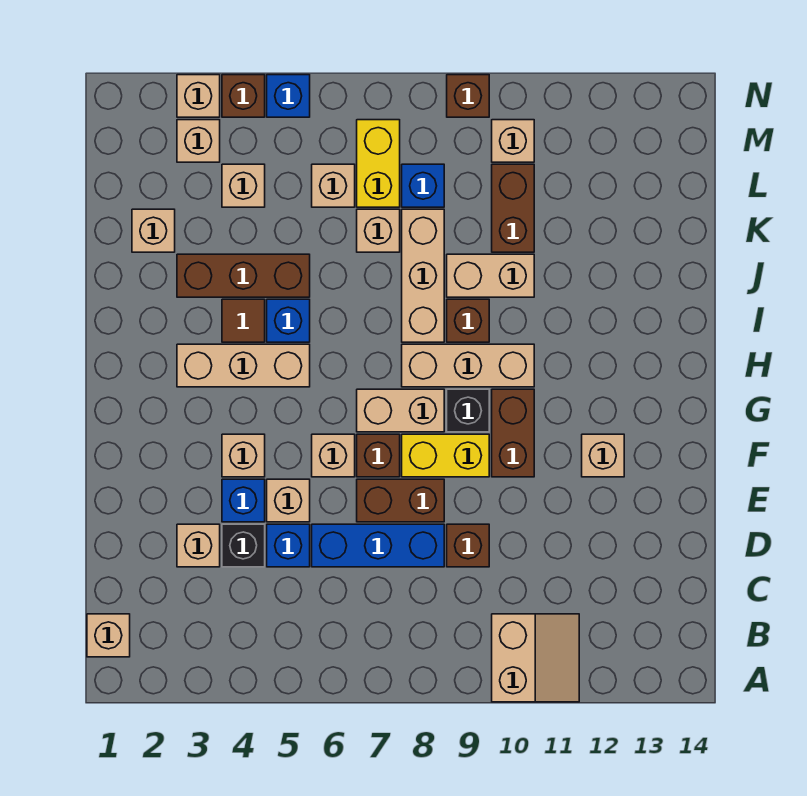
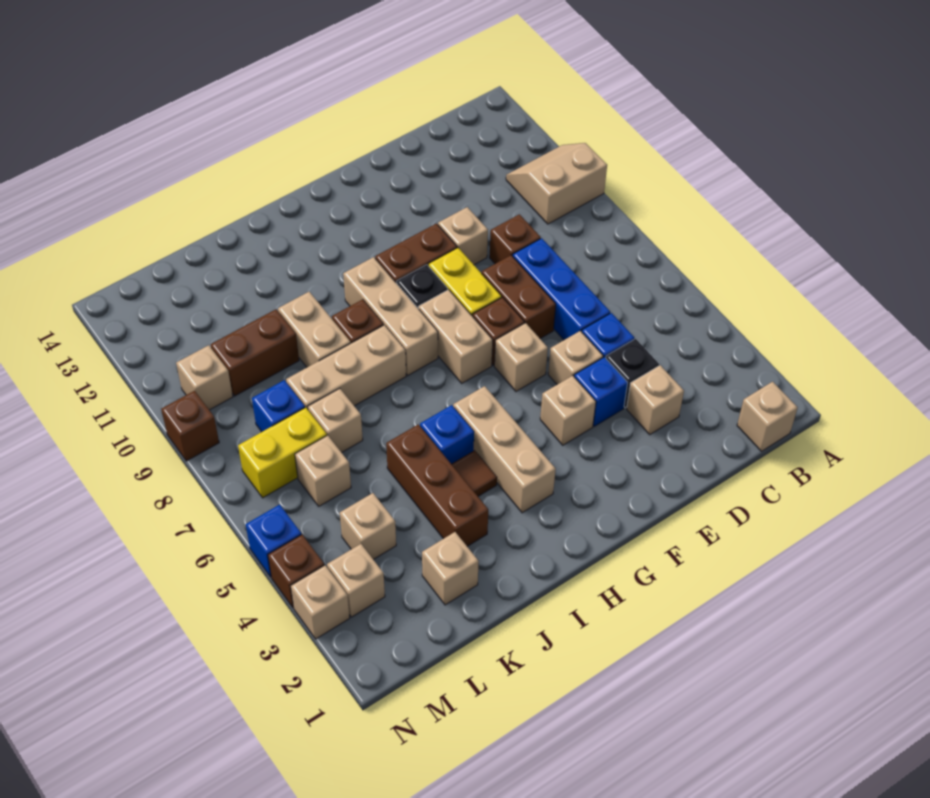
tan 1x1 brick [582,434,624,477] -> tan 1x1 brick moved to [438,207,488,265]

